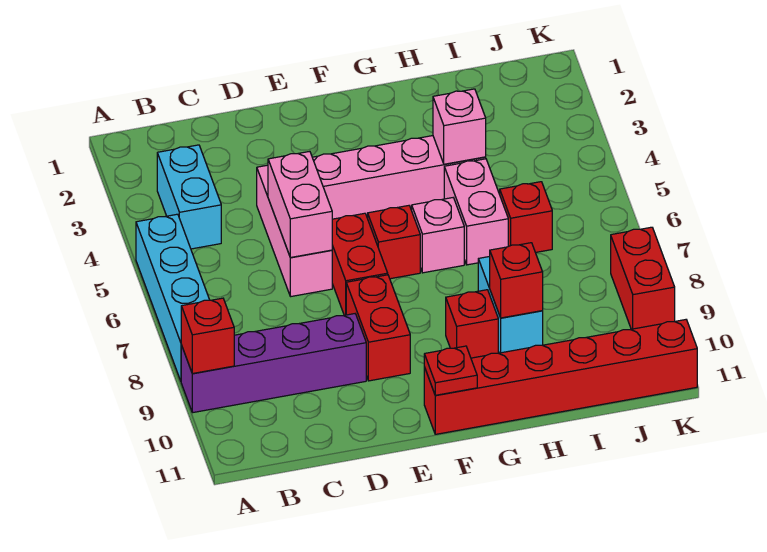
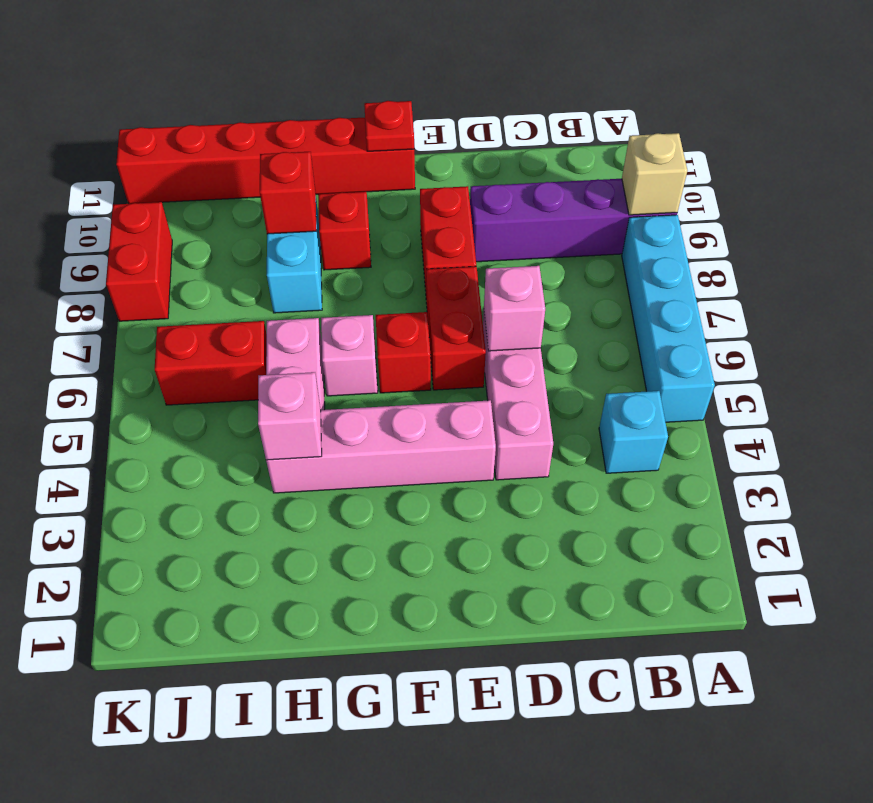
red 1x1 brick [181,298,234,374] -> tan 1x1 brick [622,133,687,215]
cyan 1x2 brick [157,145,221,249] -> cyan 1x1 brick [599,391,668,473]
pink 1x2 brick [268,151,332,258] -> pink 1x1 brick [484,266,545,351]
red 1x1 brick [500,182,552,252] -> red 1x2 brick [155,321,267,405]

